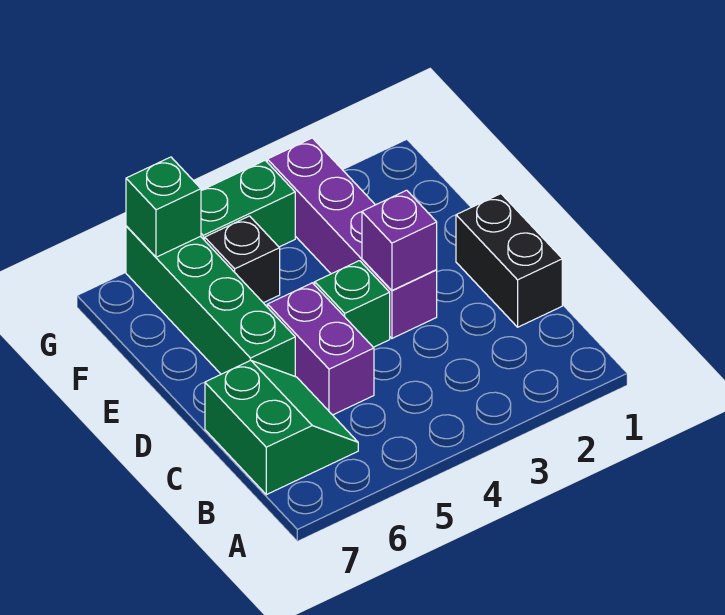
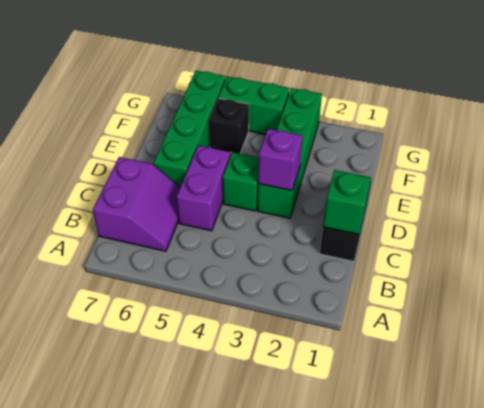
green 2x2 slope [205,360,358,495] -> purple 2x2 slope [93,157,180,251]
purple 1x4 brick [267,138,437,338] -> green 1x4 brick [258,88,322,218]
green 1x1 brick [126,157,201,257] -> green 1x1 brick moved to [323,170,371,235]

